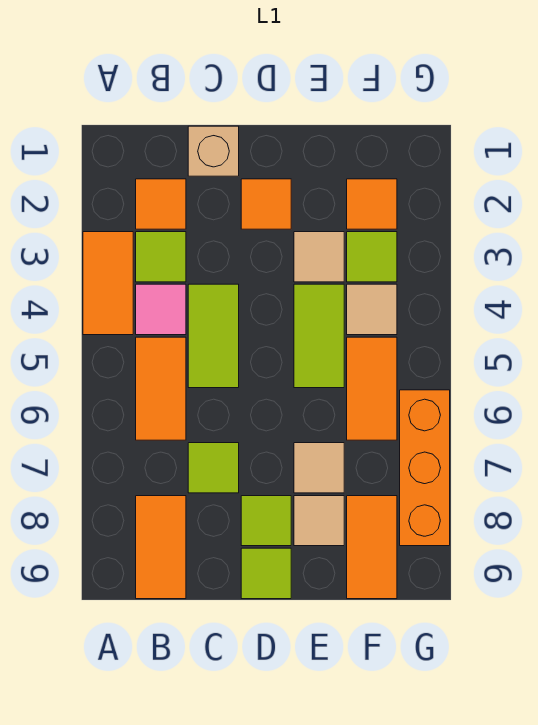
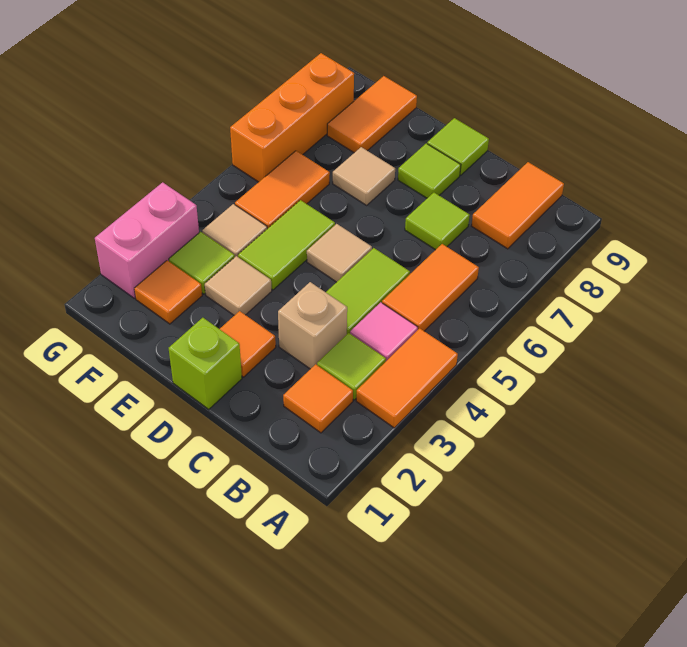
tan 1x1 brick [188,126,239,176] -> tan 1x1 brick moved to [278,282,347,369]
none -> lime 1x1 brick [169,318,242,409]
tan 1x1 tile [294,496,344,546] -> tan 1x1 tile moved to [307,224,372,282]
none -> pink 1x2 brick [95,182,199,298]

